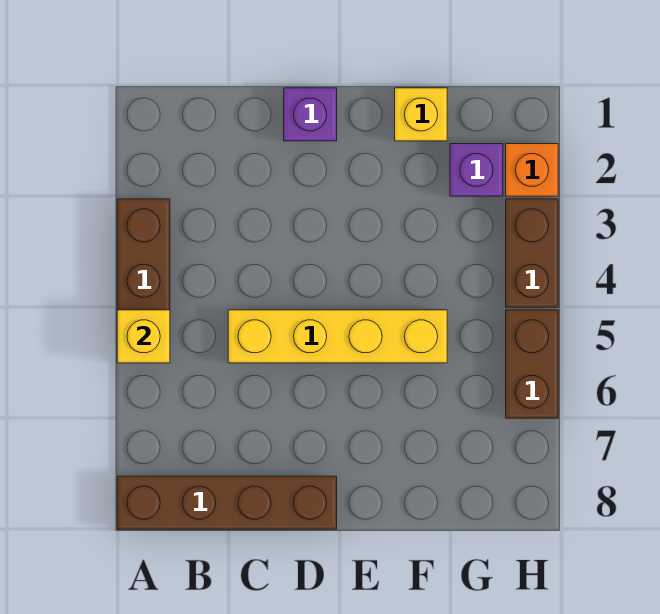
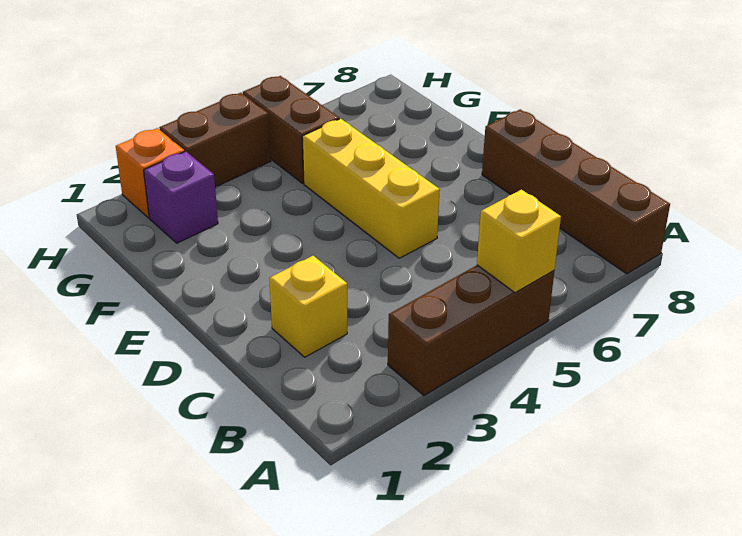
yellow 1x4 brick [228,310,447,363] -> yellow 1x3 brick [302,119,440,258]
purple 1x1 brick [284,88,337,141] -> none
yellow 1x1 brick [395,88,447,141] -> yellow 1x1 brick moved to [269,256,347,357]
brown 1x2 brick [506,310,558,418] -> brown 1x2 brick turned to [243,76,339,183]

